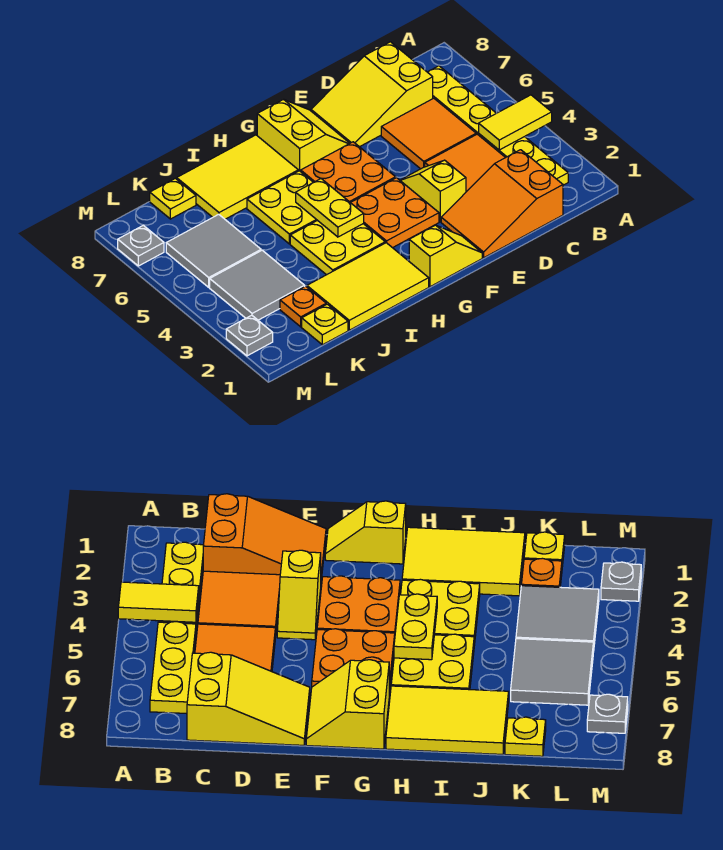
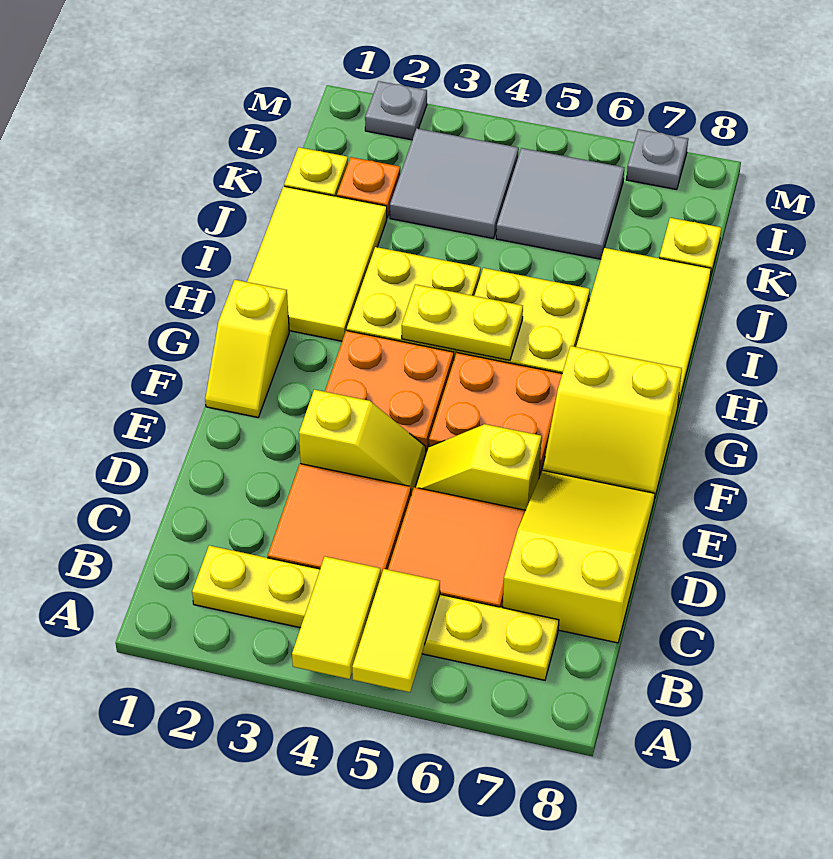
none -> yellow 1x2 tile [352,569,440,692]
orange 2x3 slope [441,150,563,258] -> none
none -> yellow 1x2 slope [416,424,542,510]

